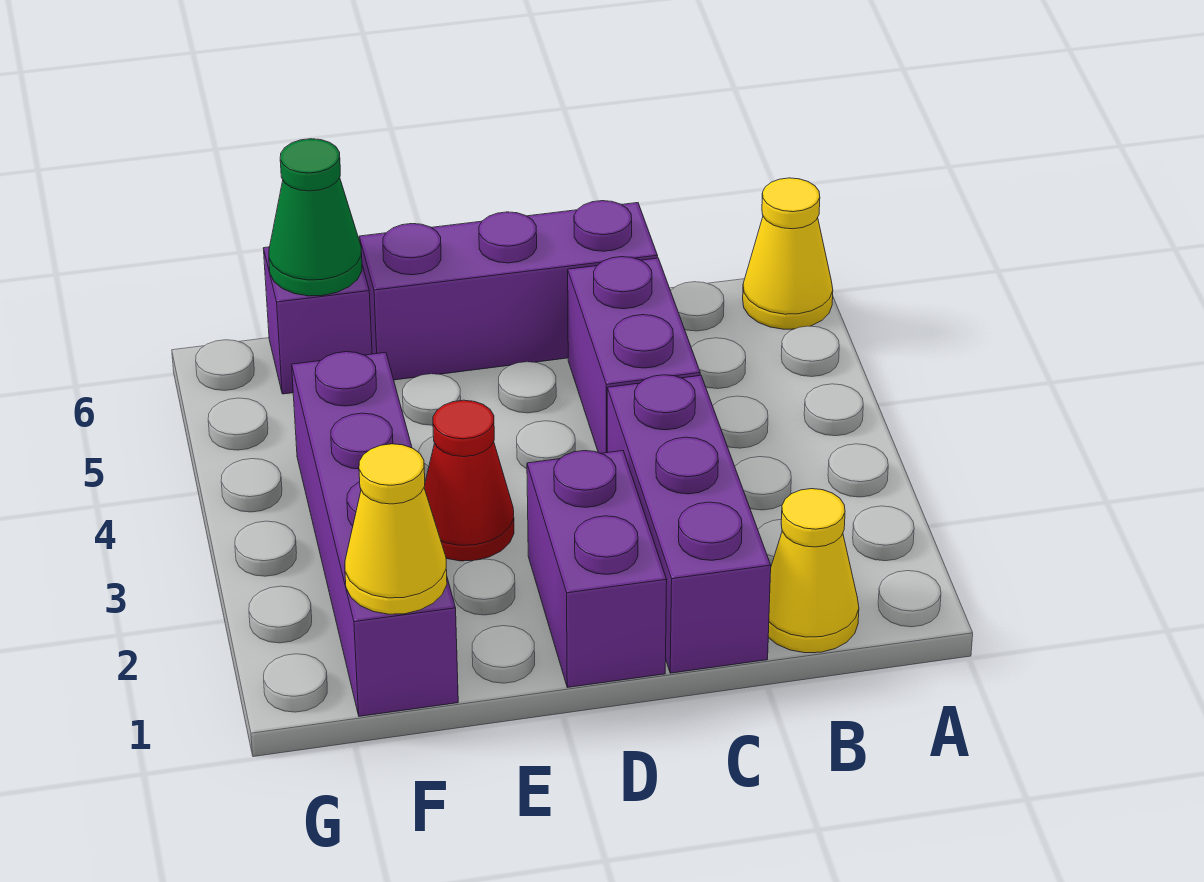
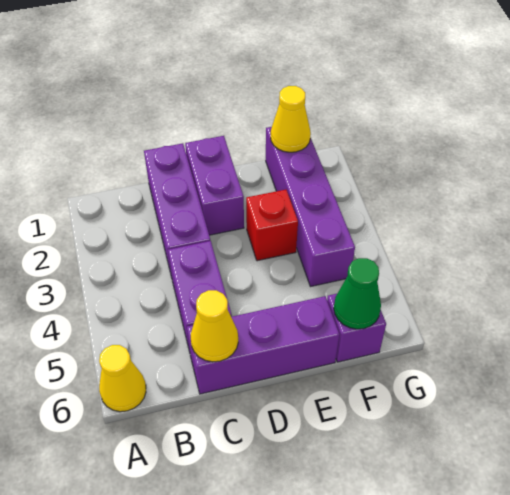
yellow 1x1 cone [768,489,859,653] -> yellow 1x1 cone moved to [191,290,238,362]
red 1x1 cone [424,400,514,561] -> red 1x1 brick [246,190,298,261]

